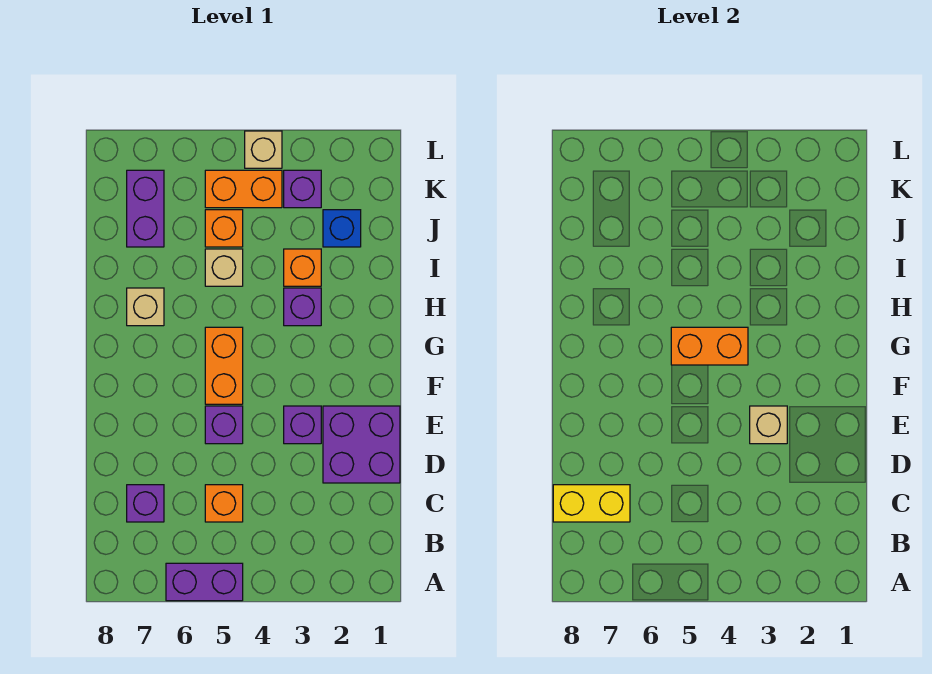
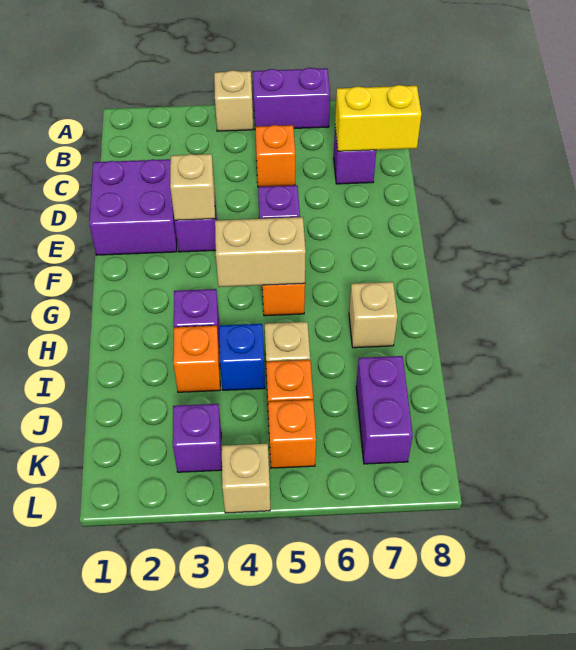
none -> tan 1x1 brick [214,70,253,131]
orange 1x2 brick [671,327,748,365] -> tan 1x2 brick [215,217,306,287]
blue 1x1 brick [323,210,361,247] -> blue 1x1 brick moved to [219,324,265,390]
orange 1x2 brick [205,170,282,208] -> orange 1x1 brick [268,400,316,468]

